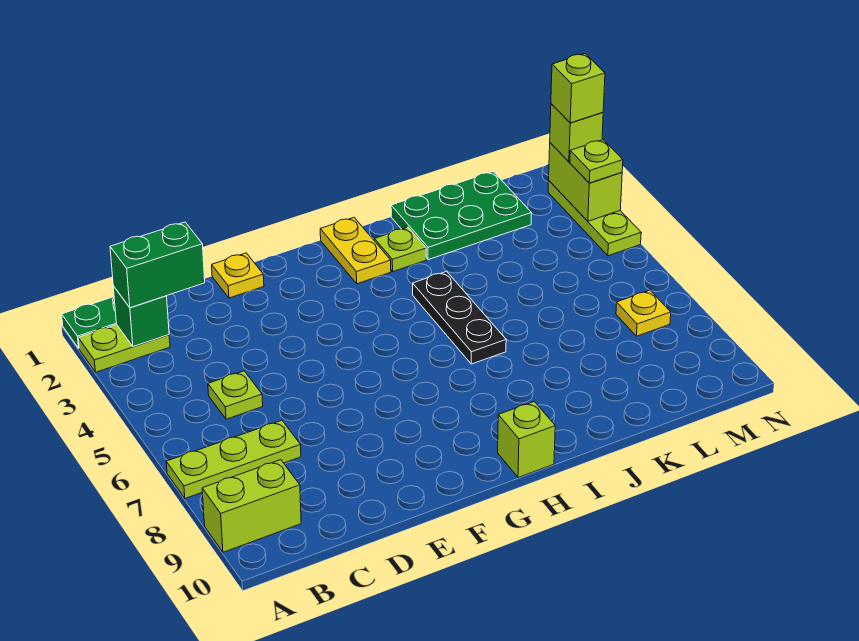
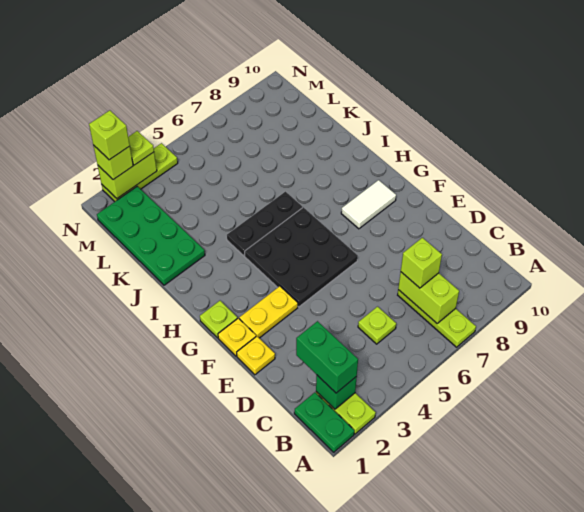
lime 1x2 brick [202,460,301,552] -> lime 1x2 brick moved to [398,272,459,323]
none -> black 3x3 plate [245,207,358,307]
none -> white 1x2 tile [341,180,396,229]
yellow 1x2 plate [320,218,391,284] -> yellow 1x2 plate moved to [239,286,298,338]
lime 1x1 brick [498,402,555,477] -> lime 1x1 brick moved to [401,238,442,288]
lime 1x1 plate [374,227,426,271] -> lime 1x1 plate moved to [200,301,238,338]
green 2x3 plate [391,172,531,260] -> green 2x4 plate [97,186,205,285]
yellow 1x1 plate [616,290,671,336] -> yellow 1x1 plate moved to [218,318,256,356]

